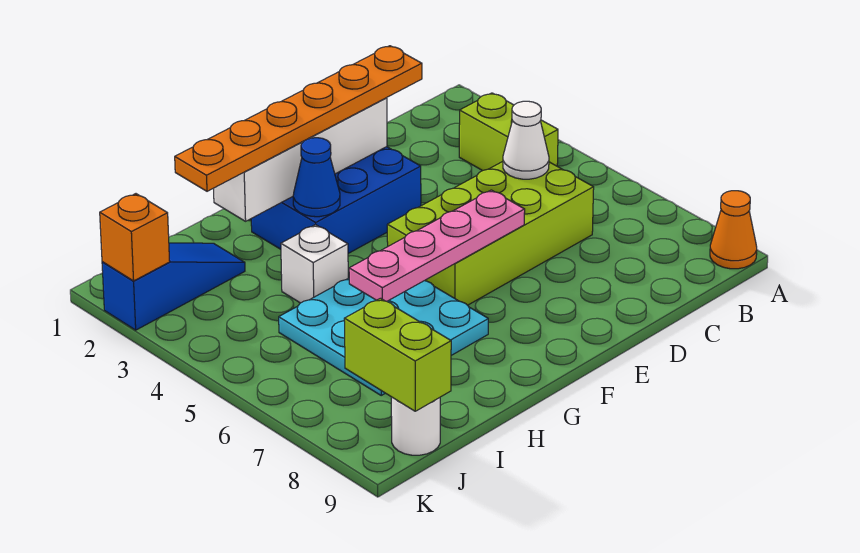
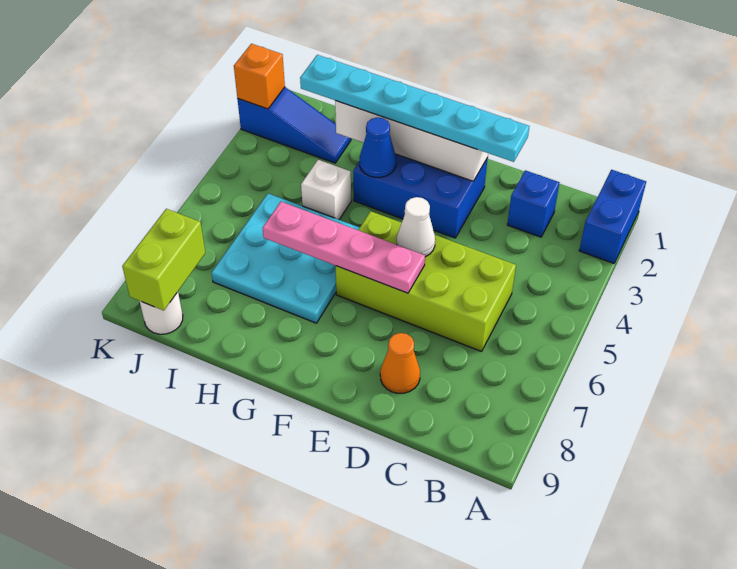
none -> blue 1x2 brick [579,170,646,263]
orange 1x1 cone [710,191,757,269] -> orange 1x1 cone moved to [380,333,420,393]
lime 1x2 brick [459,93,558,171] -> none
none -> blue 1x1 brick [507,170,560,237]
white 1x1 cone [503,101,549,179] -> white 1x1 cone moved to [397,197,435,257]
orange 1x6 plate [175,46,422,191] -> cyan 1x6 plate [300,55,529,162]

